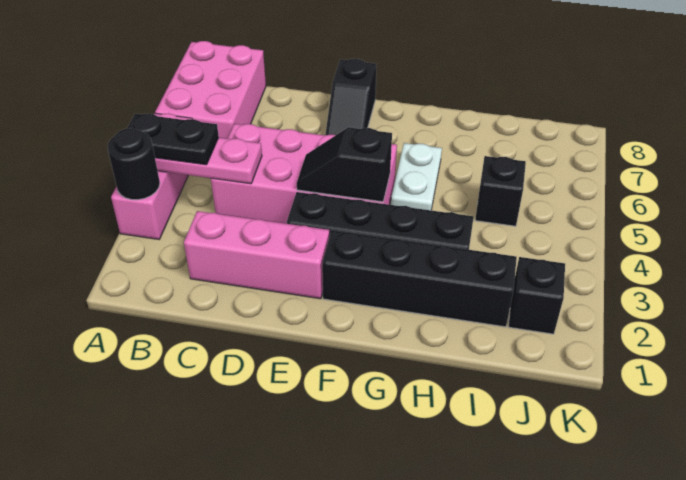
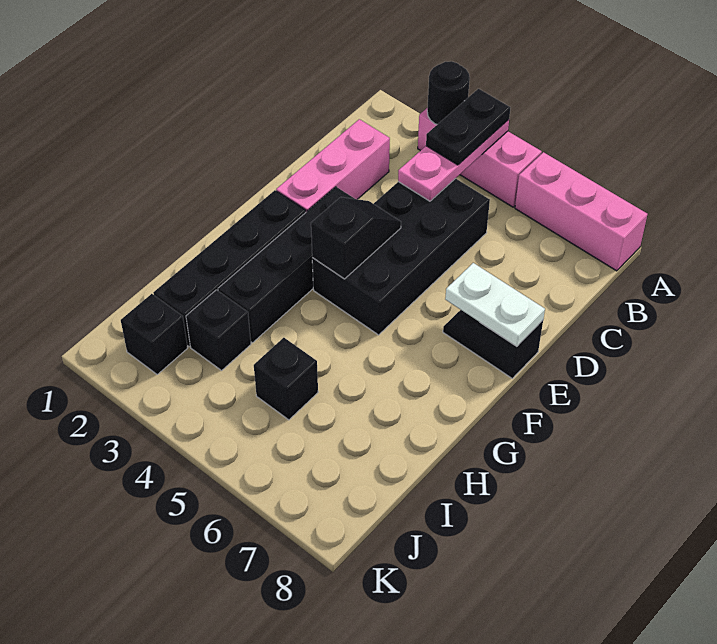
pink 2x3 brick [155,41,266,139] -> pink 1x3 brick [515,152,648,271]
pink 2x4 brick [211,124,397,224] -> black 2x4 brick [312,178,490,335]
white 1x2 plate [391,143,442,210] -> white 1x2 plate moved to [445,263,545,346]
none -> black 1x1 brick [186,290,251,370]

